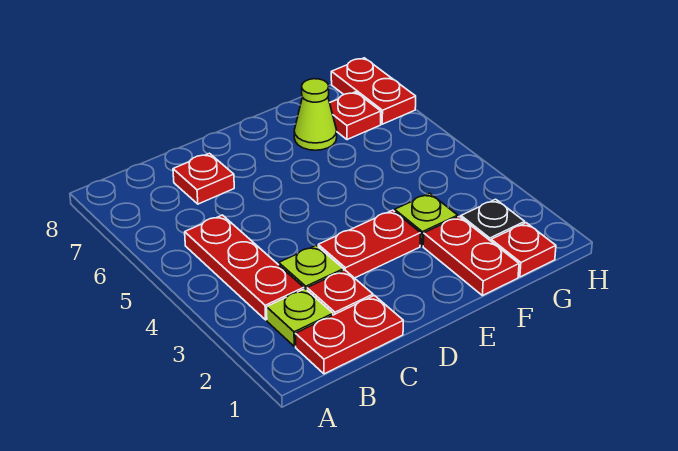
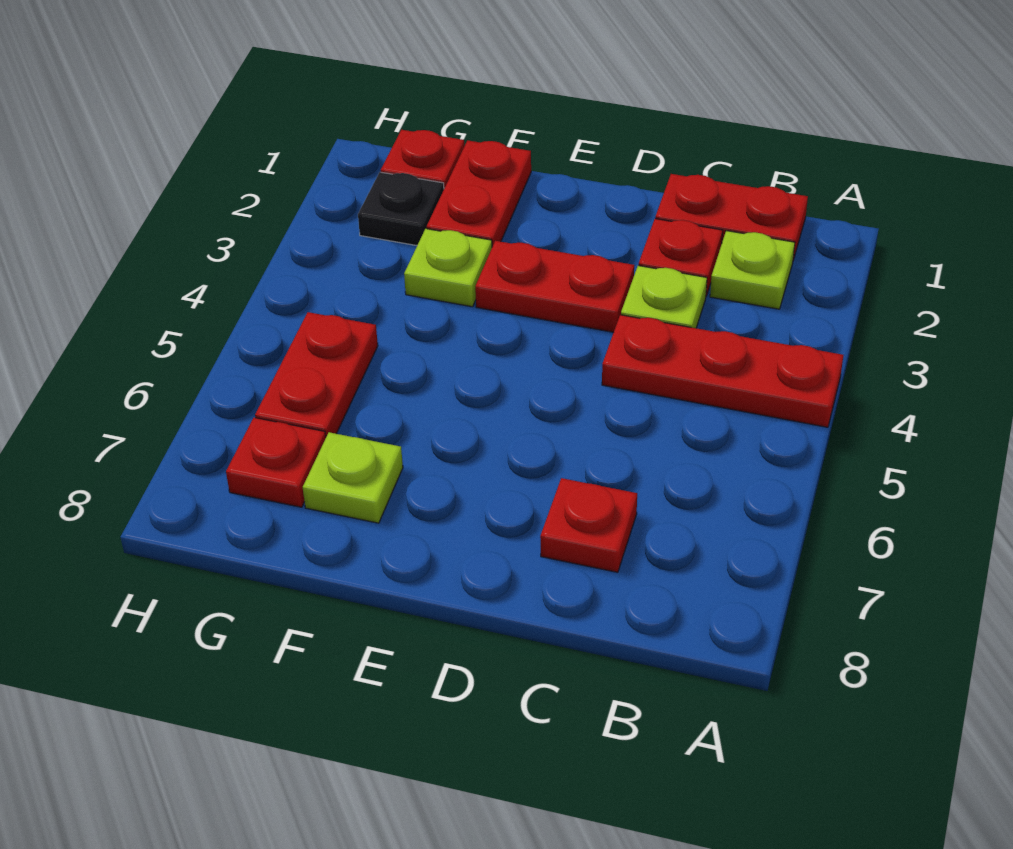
red 1x3 plate [185,215,304,320] -> red 1x3 plate turned to [602,315,843,427]
lime 1x1 cone [294,79,337,150] -> lime 1x1 plate [303,432,403,523]
red 1x2 plate [331,58,416,124] -> red 1x2 plate moved to [255,312,378,437]

